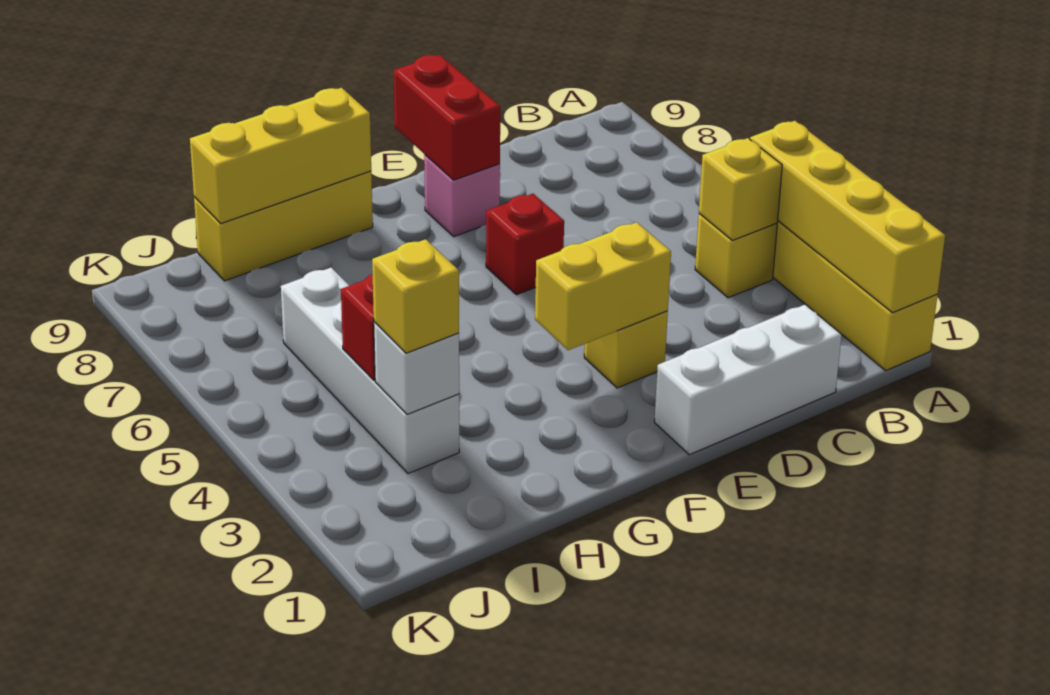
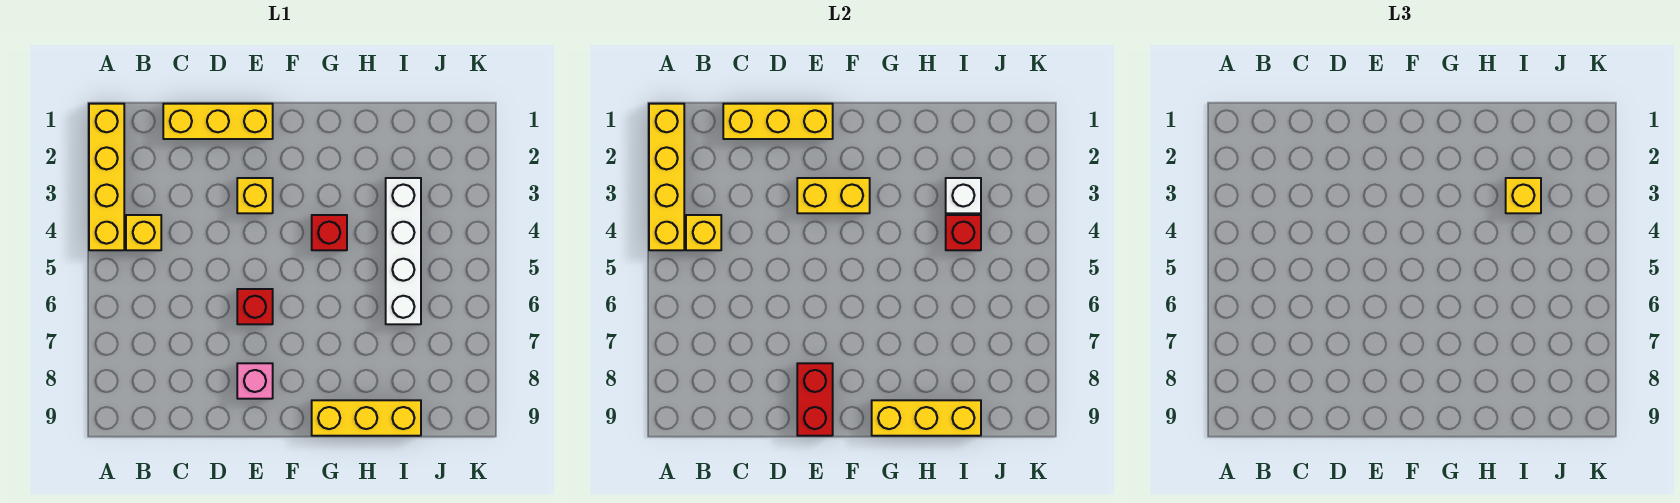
white 1x3 brick [654,305,842,455] -> yellow 1x3 brick [163,104,273,139]
none -> yellow 1x3 brick [723,104,833,139]
none -> red 1x1 brick [312,215,347,250]

